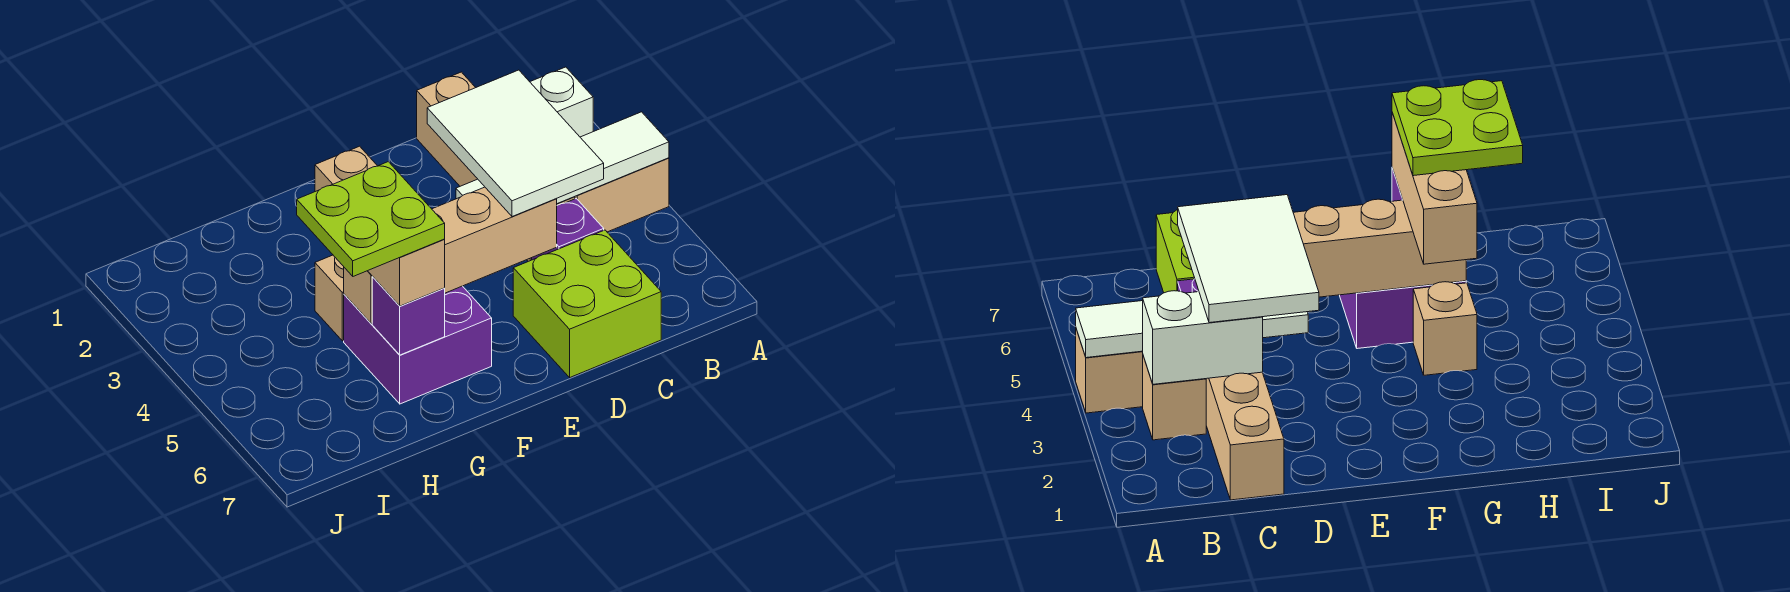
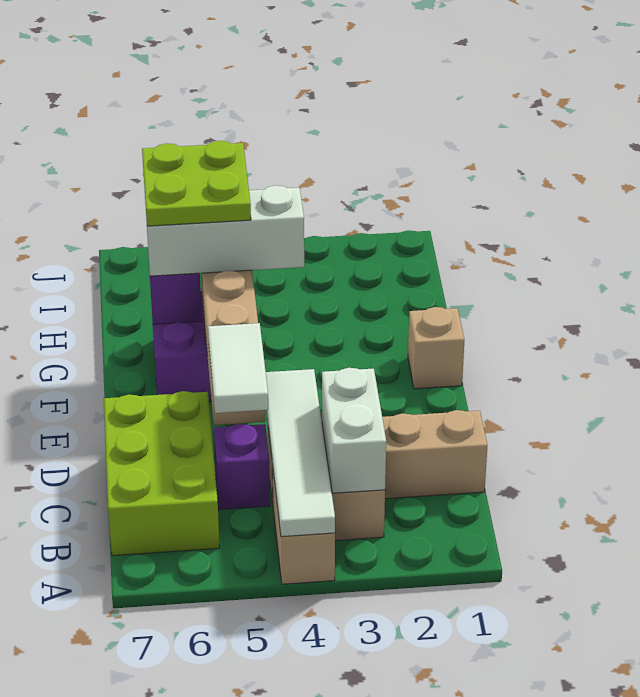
white 2x3 tile [427,70,604,217] -> white 1x2 tile [208,323,268,413]
lime 2x2 brick [513,230,661,377] -> lime 2x3 brick [104,391,220,556]
tan 1x1 brick [315,255,344,341] -> tan 1x1 brick moved to [408,307,464,389]
tan 1x3 brick [315,146,445,306] -> white 1x3 brick [146,186,304,276]

